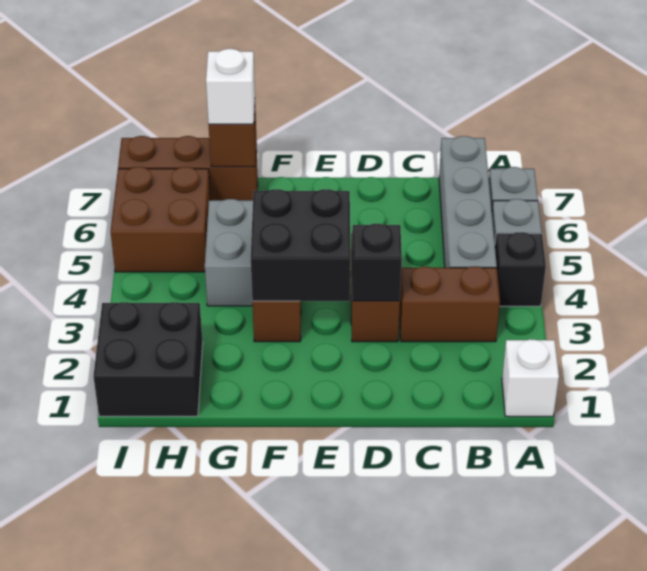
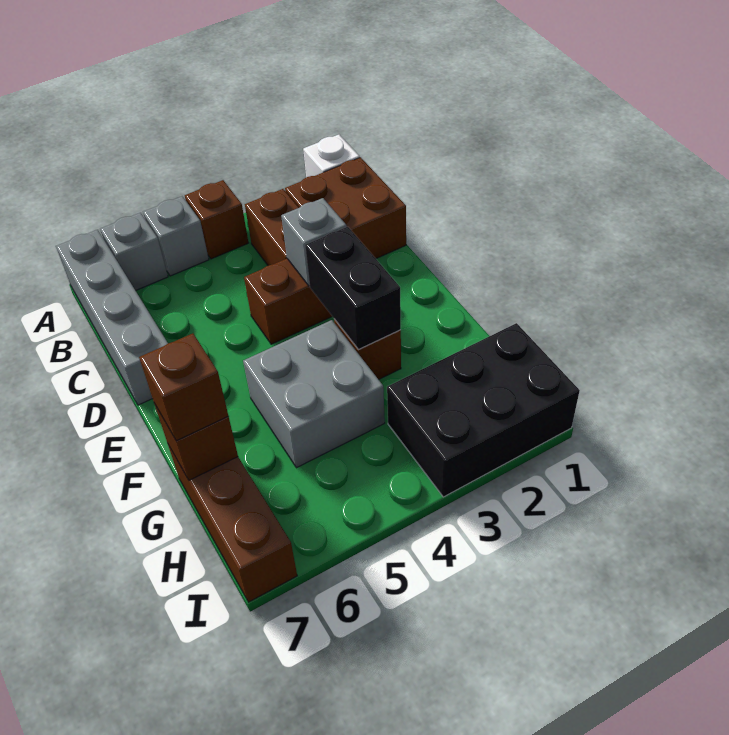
black 1x1 brick [495,232,546,306] -> brown 1x1 brick [185,180,248,259]
grey 1x4 brick [439,136,497,268] -> grey 1x4 brick turned to [56,230,168,405]
black 1x1 brick [352,224,402,301] -> grey 1x1 brick [281,198,347,286]
black 2x2 brick [251,189,351,301] -> black 1x2 brick [305,227,401,350]
white 1x1 brick [206,49,255,124] -> brown 1x1 brick [139,333,228,441]
black 2x2 brick [93,302,203,416] -> black 2x3 brick [387,323,580,497]
brown 2x2 brick [111,167,211,272] -> brown 2x2 brick moved to [285,157,406,259]

